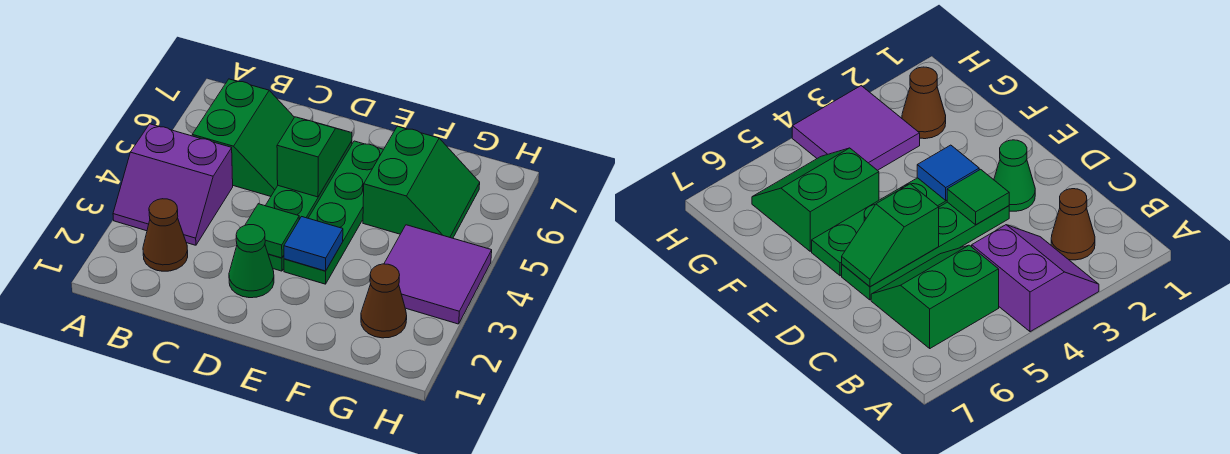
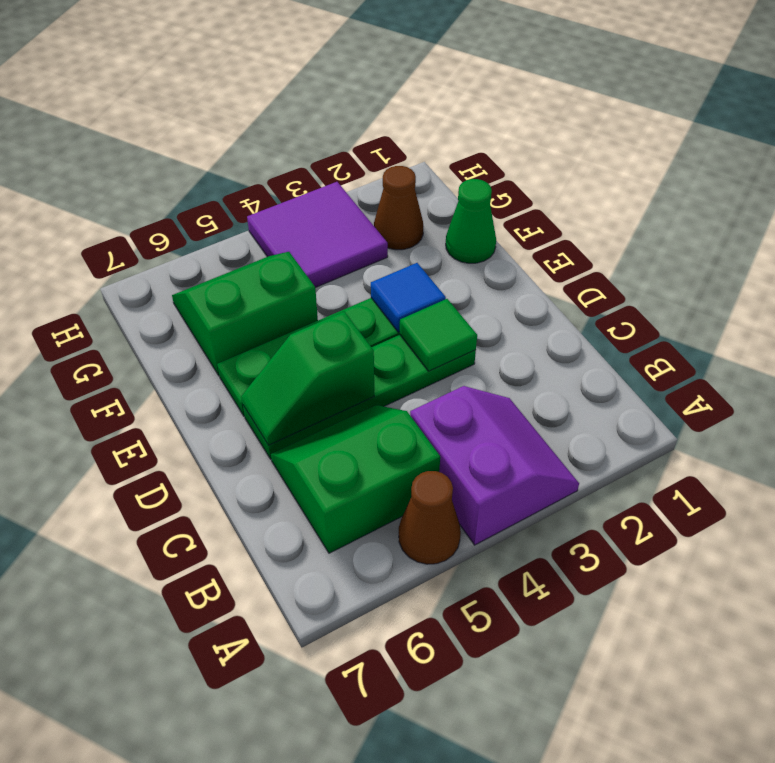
brown 1x1 cone [143,199,188,271] -> brown 1x1 cone moved to [399,471,461,564]
green 1x1 cone [229,225,274,298] -> green 1x1 cone moved to [446,179,496,263]

